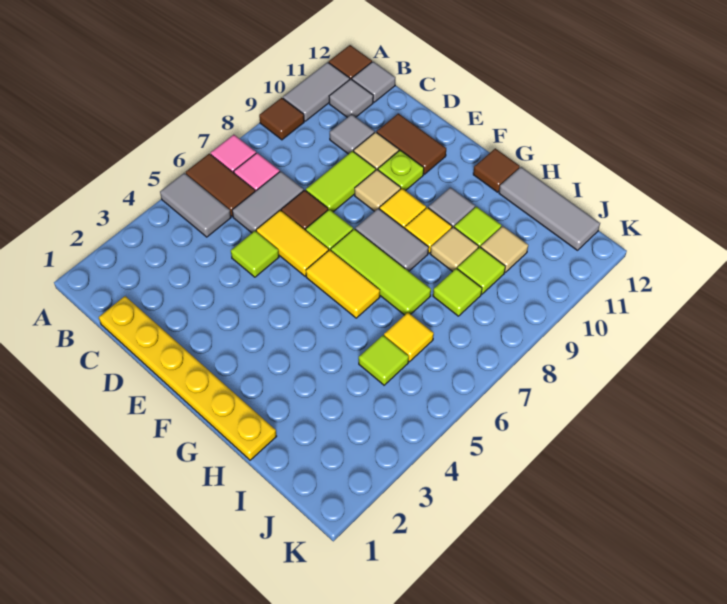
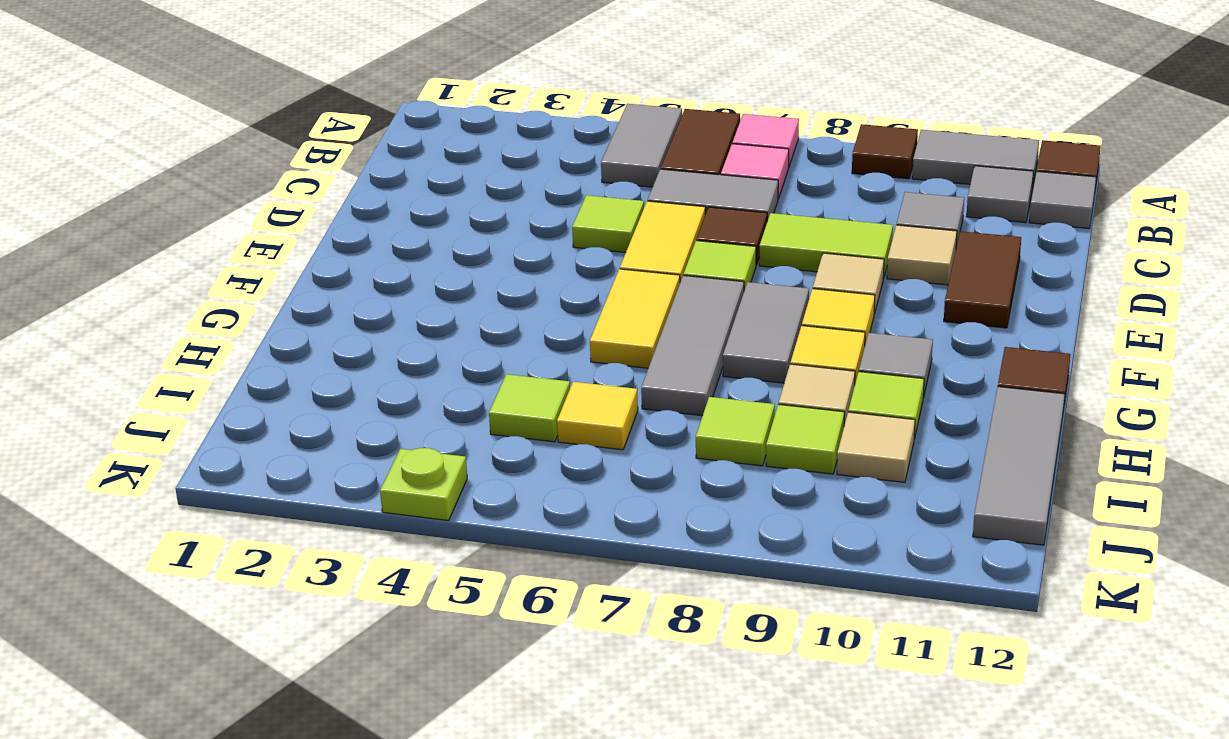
yellow 1x6 plate [99,296,277,460] -> none
lime 1x1 plate [378,150,424,191] -> lime 1x1 plate moved to [380,448,467,521]
lime 1x3 tile [331,229,431,315] -> grey 1x3 tile [641,275,744,416]

